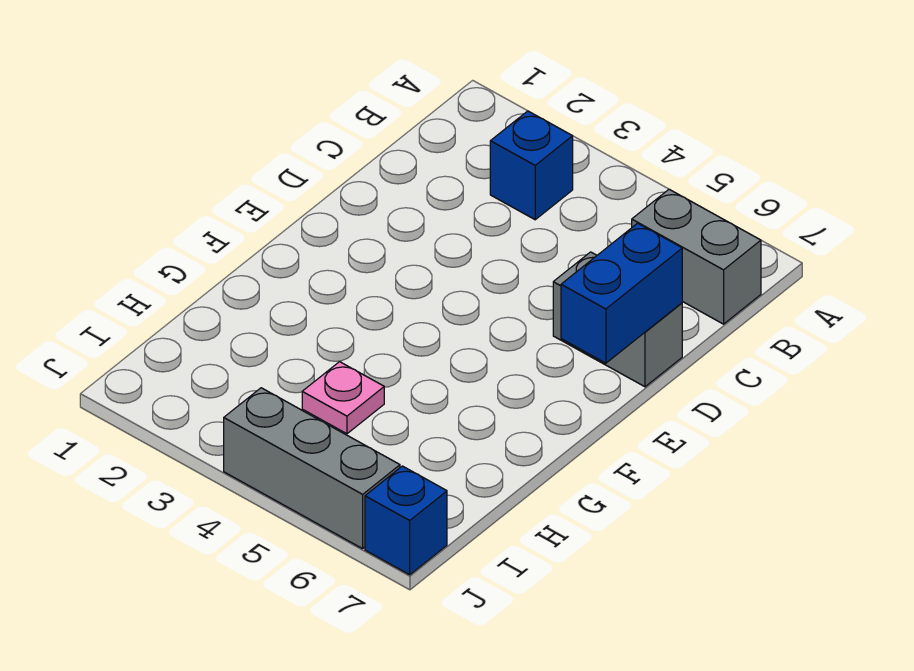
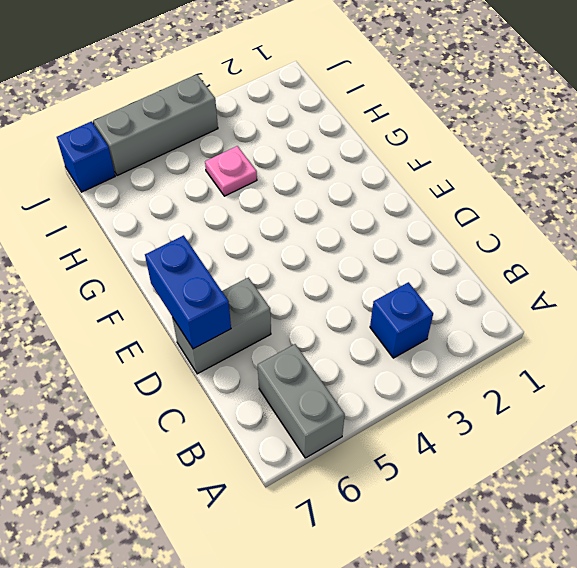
grey 1x2 brick [632,189,761,324] -> grey 1x2 brick turned to [258,344,345,458]

